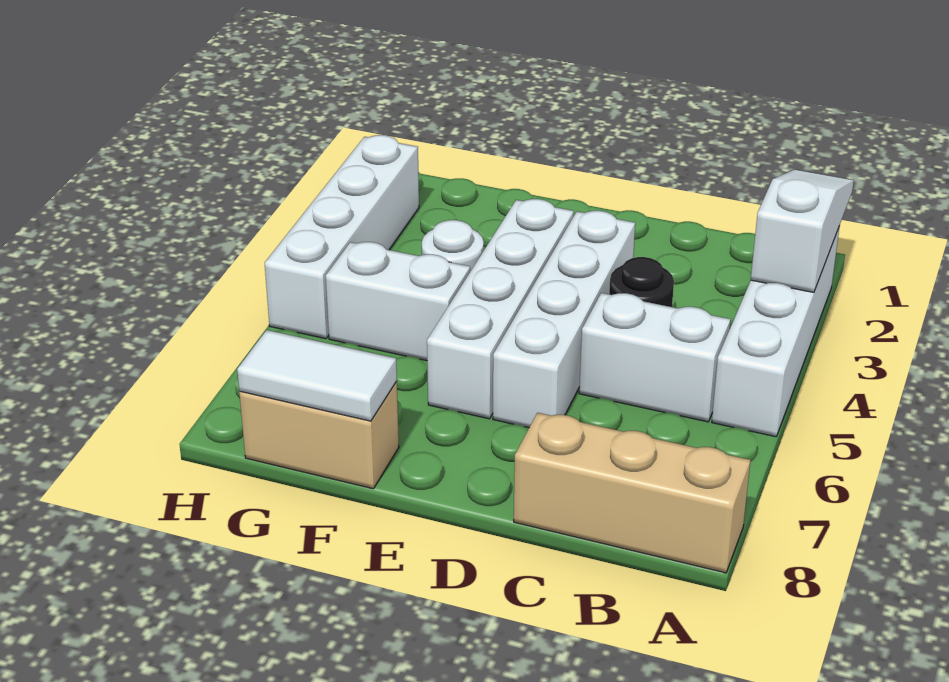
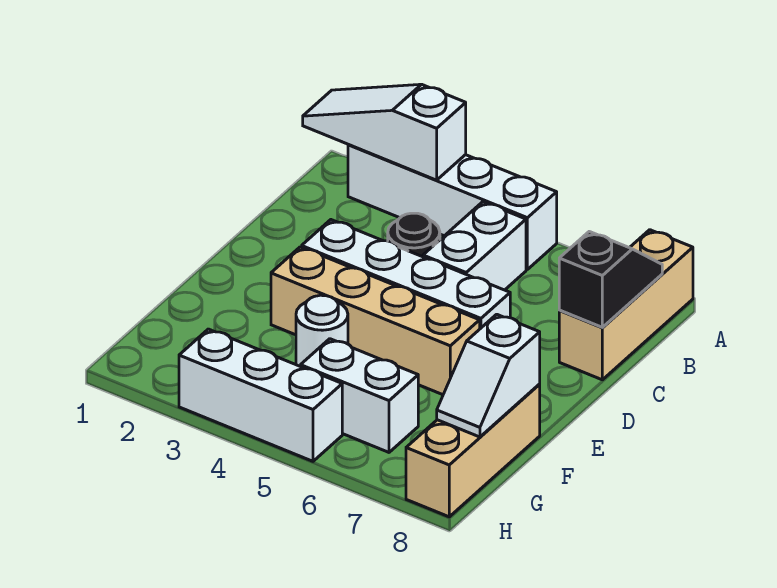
none -> black 1x2 slope [559,232,662,327]
white 1x4 brick [427,199,574,419] -> tan 1x4 brick [271,247,480,395]
white 1x2 brick [326,242,470,361] -> white 1x2 brick turned to [301,339,418,452]
tan 1x2 brick [239,381,399,489] -> tan 1x3 brick [406,384,540,517]
white 1x2 tile [237,330,397,421] -> white 1x2 slope [437,314,540,437]
white 1x4 brick [265,135,419,339] -> white 1x3 brick [179,329,342,461]

